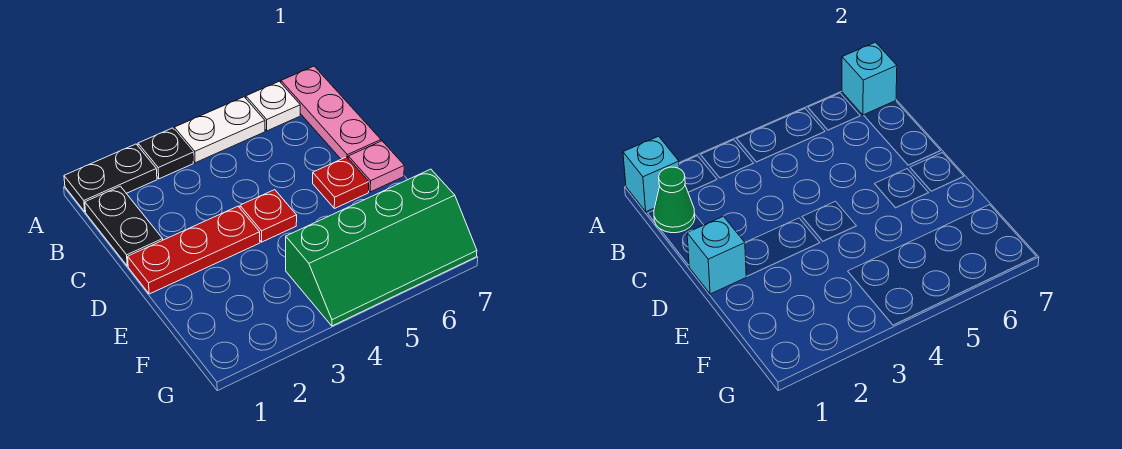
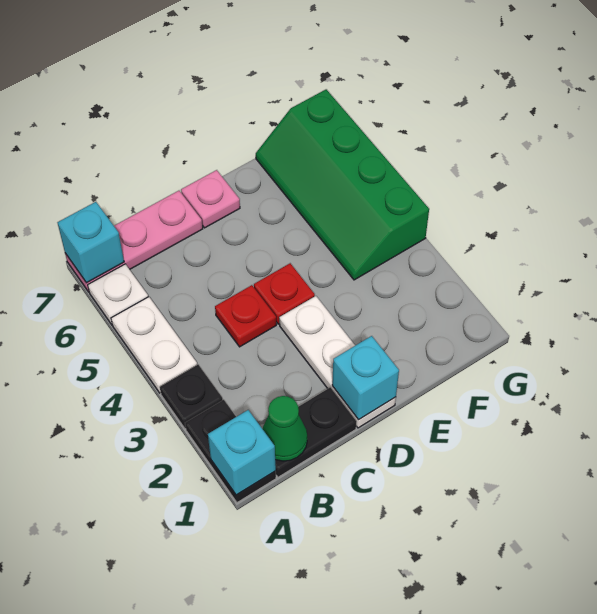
red 1x3 plate [128,206,260,294] -> white 1x3 plate [279,296,396,428]
red 1x1 plate [313,157,369,209] -> red 1x1 plate moved to [215,285,276,347]
green 2x4 slope [286,169,477,326] -> green 2x4 slope turned to [256,89,429,280]

